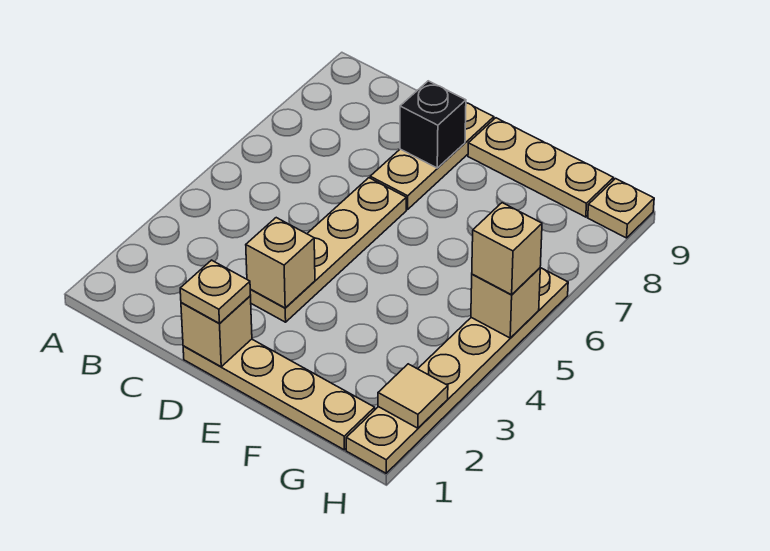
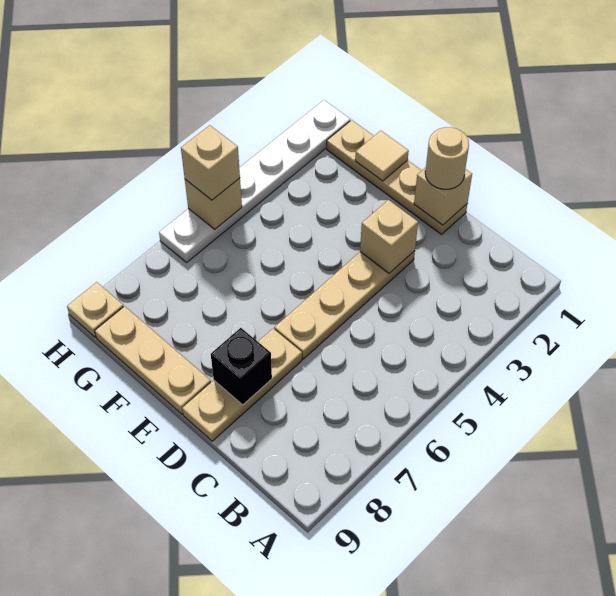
tan 1x1 plate [180,260,250,323] -> tan 1x1 round brick [425,127,469,189]
tan 1x6 plate [346,268,568,473] -> white 1x6 plate [159,100,350,262]
tan 1x1 tile [378,364,448,428] -> tan 1x1 tile moved to [355,131,409,181]

